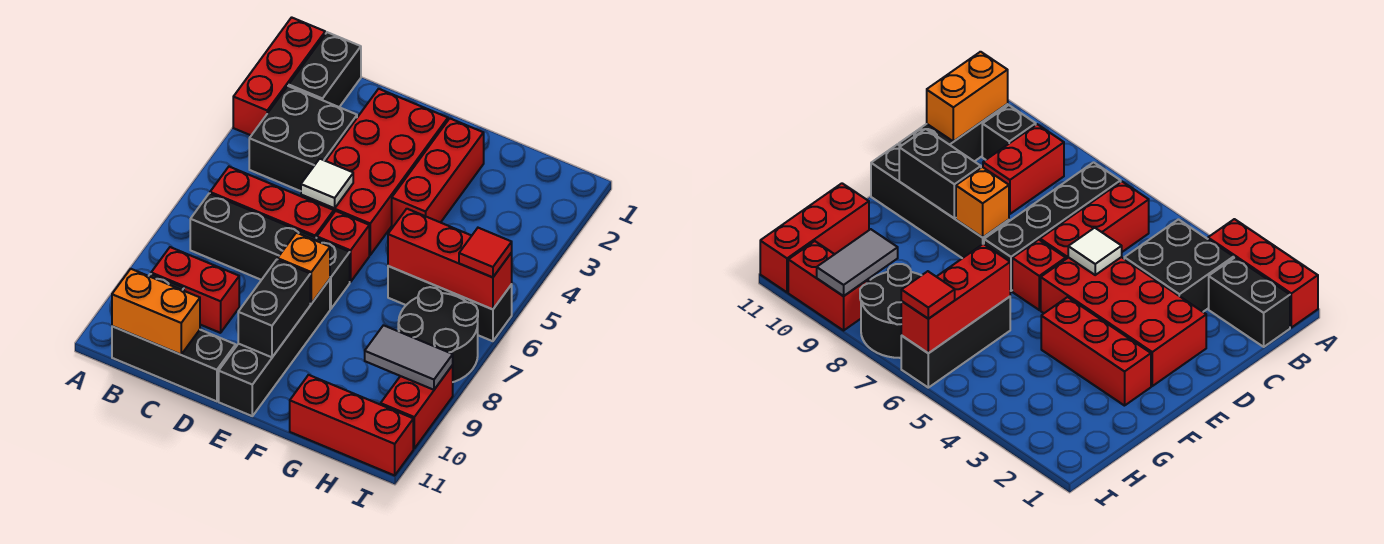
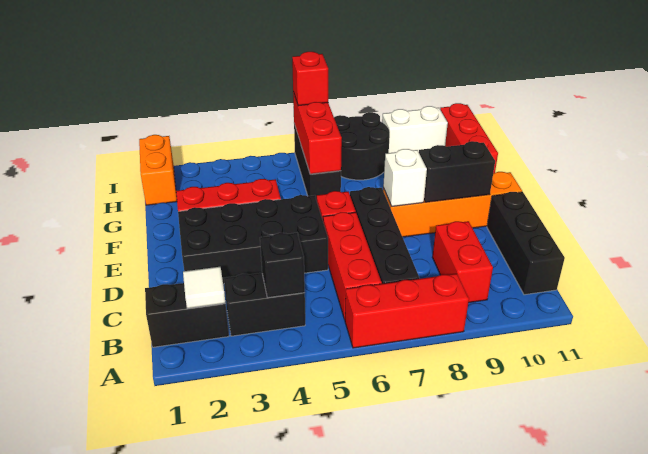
red 1x3 brick [233,17,325,135] -> red 1x3 brick moved to [345,274,469,348]
black 2x2 brick [249,86,357,191] -> black 1x2 brick [224,273,305,336]
black 1x1 brick [982,105,1036,160] -> black 1x1 brick moved to [260,233,305,298]
orange 1x2 brick [112,269,200,355] -> orange 1x2 brick moved to [139,135,177,205]
red 2x4 brick [301,89,448,255] -> black 2x4 brick [178,195,328,284]
white 1x1 tile [301,159,353,208] -> white 1x1 tile moved to [183,267,225,309]
black 1x4 brick [219,279,330,416] -> orange 1x4 brick [383,172,522,237]
orange 1x1 brick [278,233,330,304] -> white 1x1 brick [383,149,427,206]
grey 1x2 tile [365,325,453,390] -> none
red 1x1 tile [459,228,512,277] -> red 1x1 brick [292,52,328,106]
red 1x2 brick [381,365,453,448] -> white 1x2 brick [382,106,448,153]

